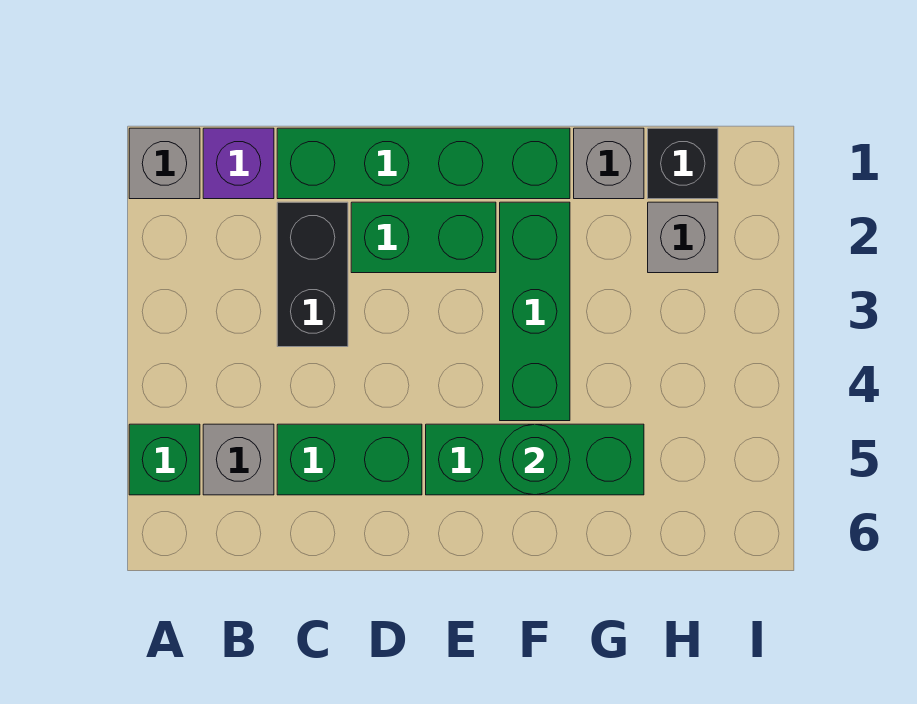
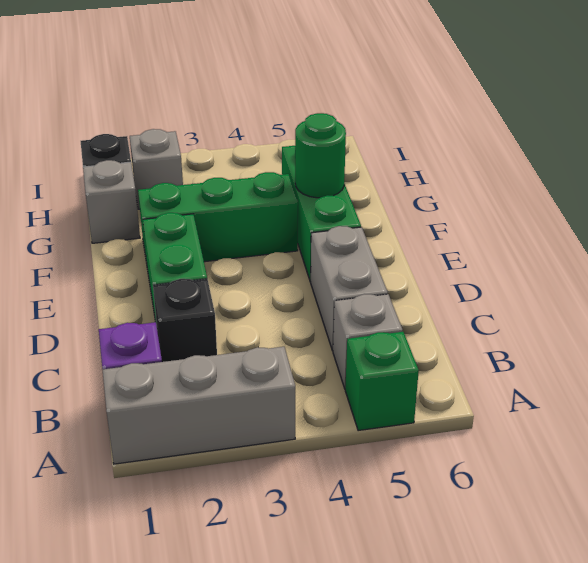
grey 1x1 brick [129,128,200,199] -> grey 1x3 brick [103,347,295,464]
green 1x4 brick [277,128,570,199] -> none
black 1x2 brick [277,202,348,347] -> black 1x1 brick [153,279,217,362]
green 1x2 brick [277,424,422,495] -> grey 1x2 brick [311,226,388,351]

